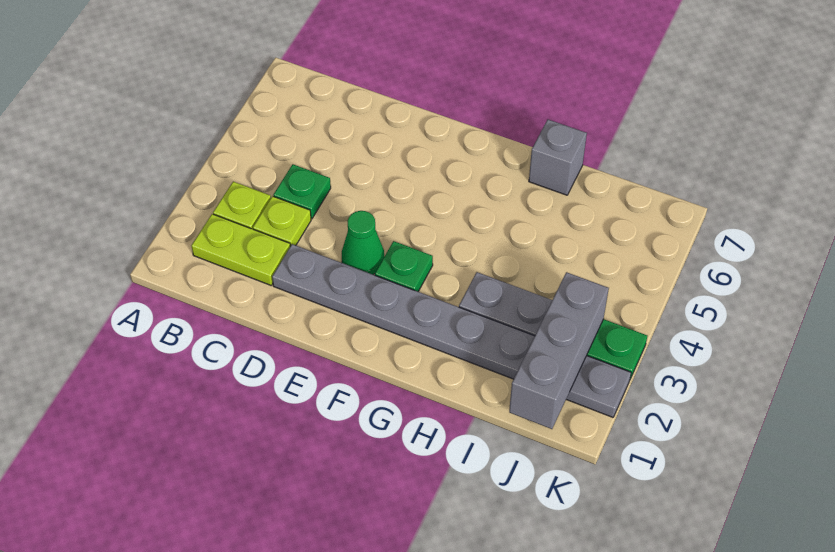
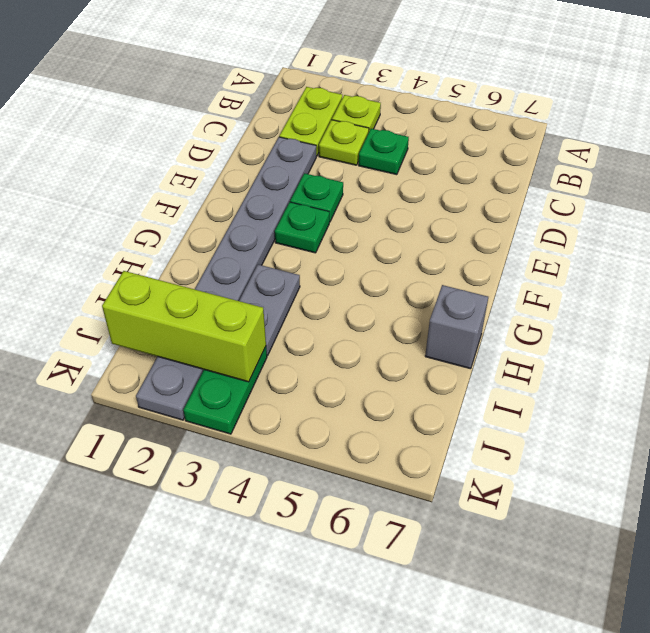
green 1x1 cone [342,211,384,275] -> green 1x1 plate [290,173,343,222]
grey 1x3 brick [509,272,609,429] -> lime 1x3 brick [102,271,266,382]

